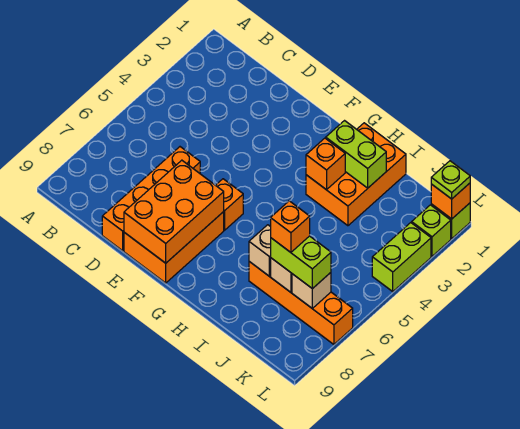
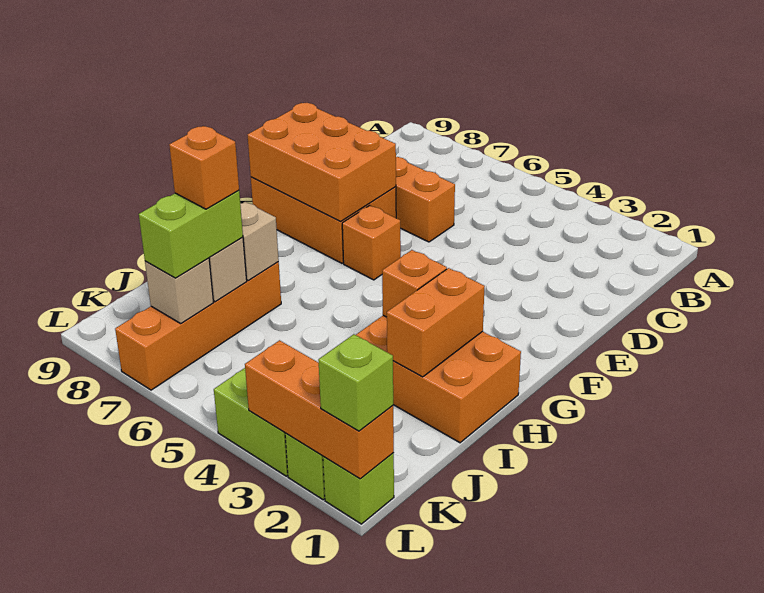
lime 1x2 brick [326,121,386,188] -> orange 1x2 brick [387,268,485,377]
orange 1x1 brick [431,183,470,219] -> orange 1x3 brick [245,340,394,479]
lime 1x1 plate [431,161,470,199] -> lime 1x1 brick [318,334,393,431]

